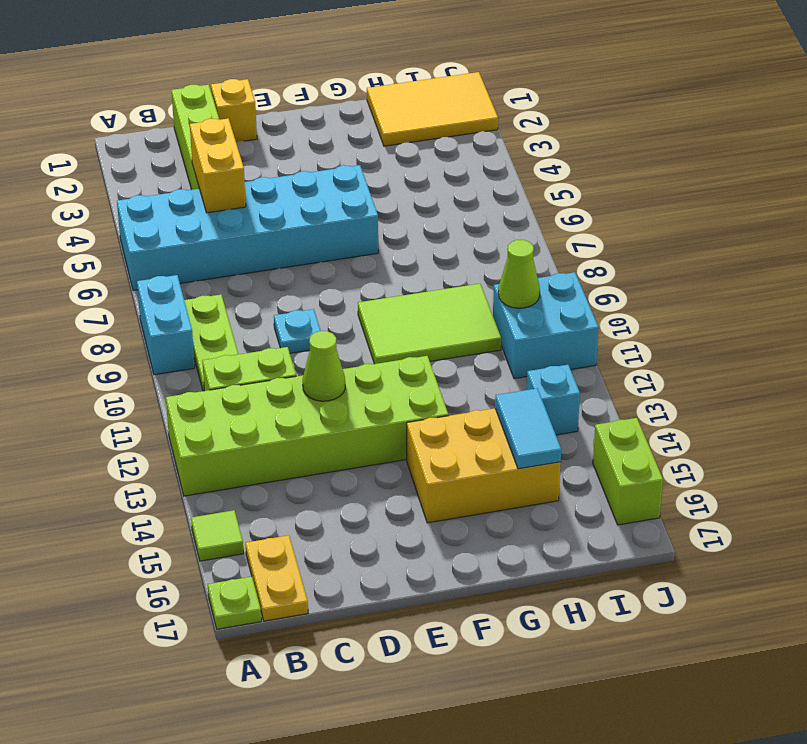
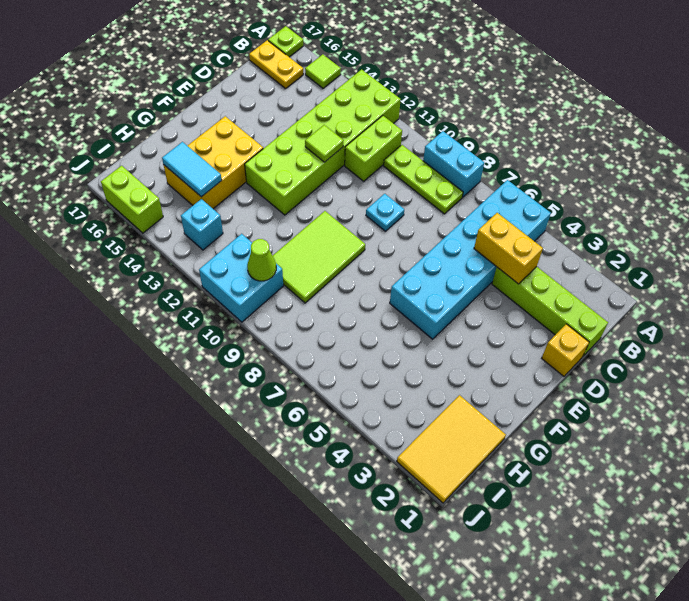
lime 1x1 cone [303,331,345,401] -> lime 1x1 tile [305,125,344,162]

